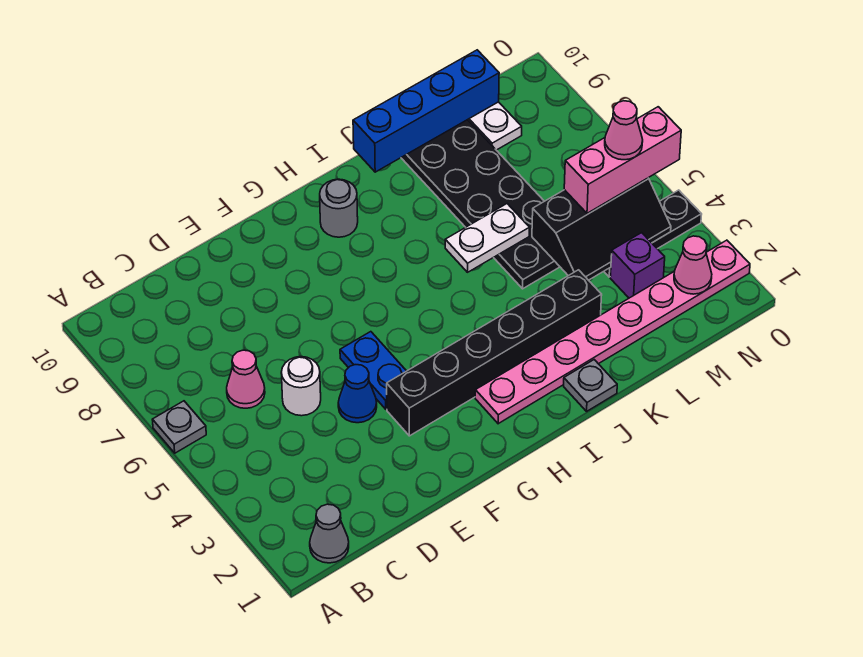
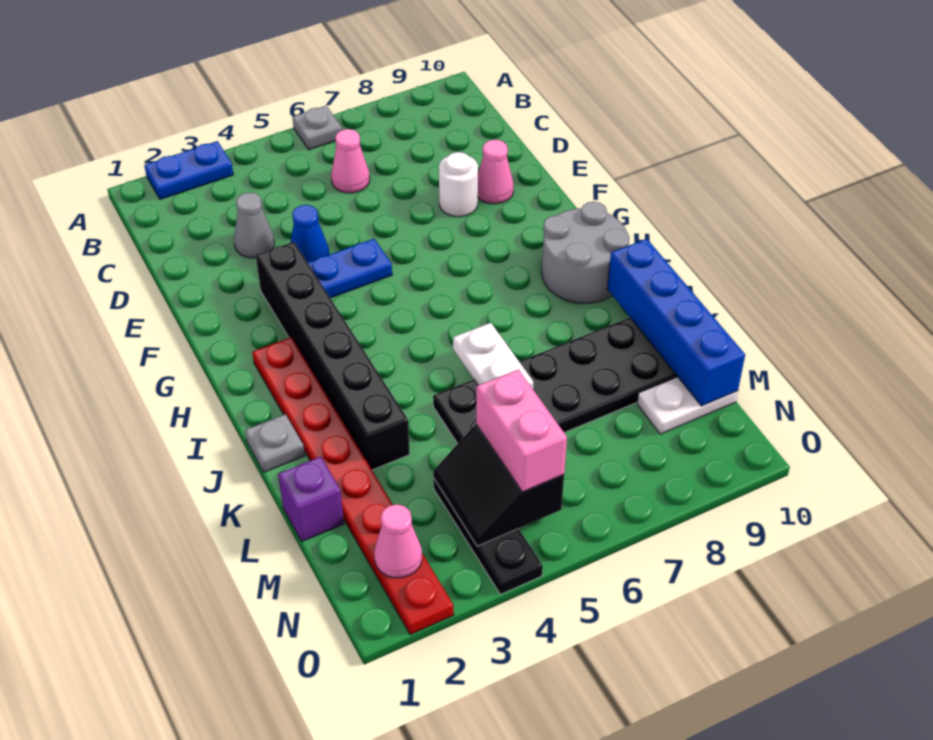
none -> blue 1x2 plate [144,141,233,199]
grey 1x1 cone [310,504,349,563] -> grey 1x1 cone moved to [234,192,274,258]
white 1x1 round brick [281,357,321,416] -> white 1x1 round brick moved to [439,152,478,217]
pink 1x8 plate [475,240,750,424] -> red 1x8 plate [252,337,454,634]
grey 1x1 round brick [320,179,358,237] -> grey 2x2 round brick [542,202,630,303]
black 2x3 slope [532,178,671,280] -> black 2x2 slope [433,424,564,546]
purple 1x1 brick [610,233,665,298] -> purple 1x1 brick moved to [278,457,344,541]
pink 1x3 brick [564,107,681,213] -> pink 1x2 brick [476,370,567,492]
pink 1x1 cone [605,101,643,160] -> pink 1x1 cone moved to [478,140,514,204]

